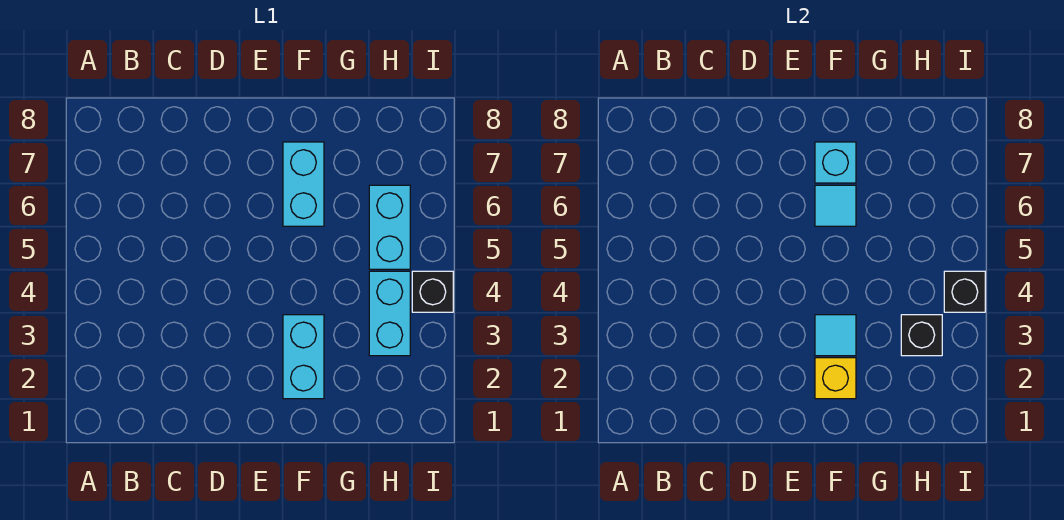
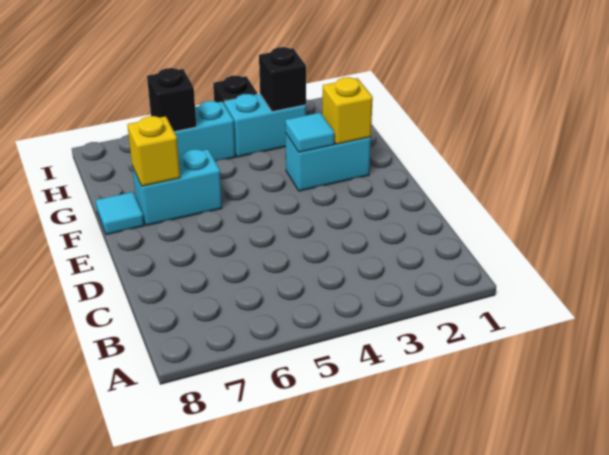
cyan 1x1 tile [815,185,856,226] -> cyan 1x1 tile moved to [96,192,144,235]
cyan 1x1 brick [815,142,856,183] -> yellow 1x1 brick [127,116,180,186]
black 1x1 brick [944,271,985,312] -> black 1x1 brick moved to [147,68,196,131]

